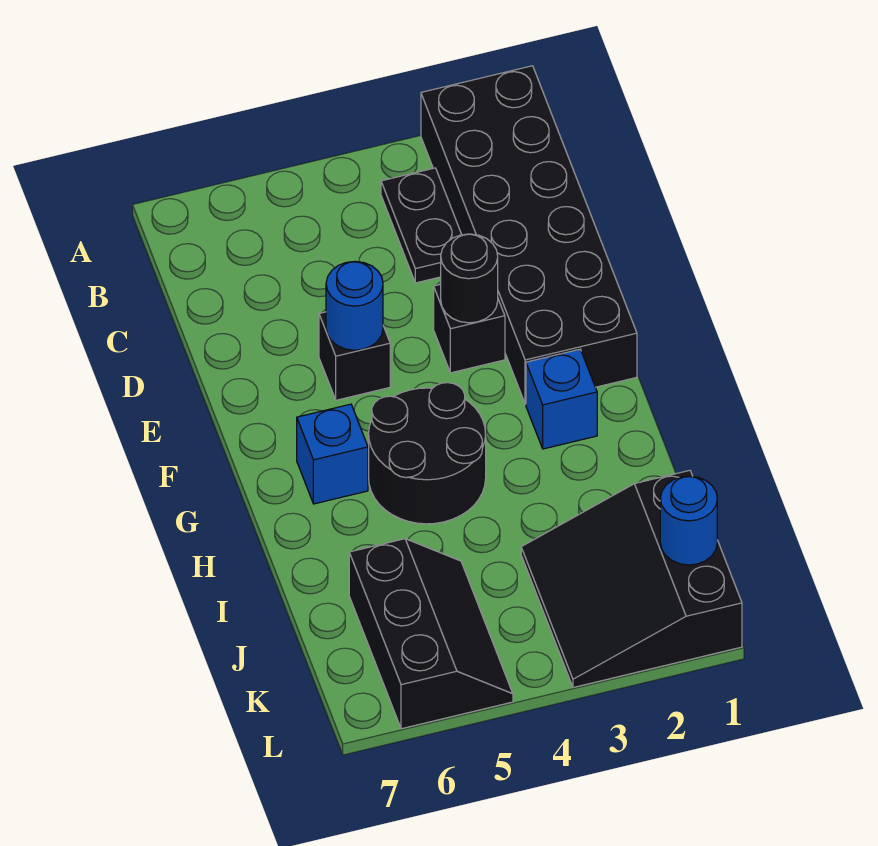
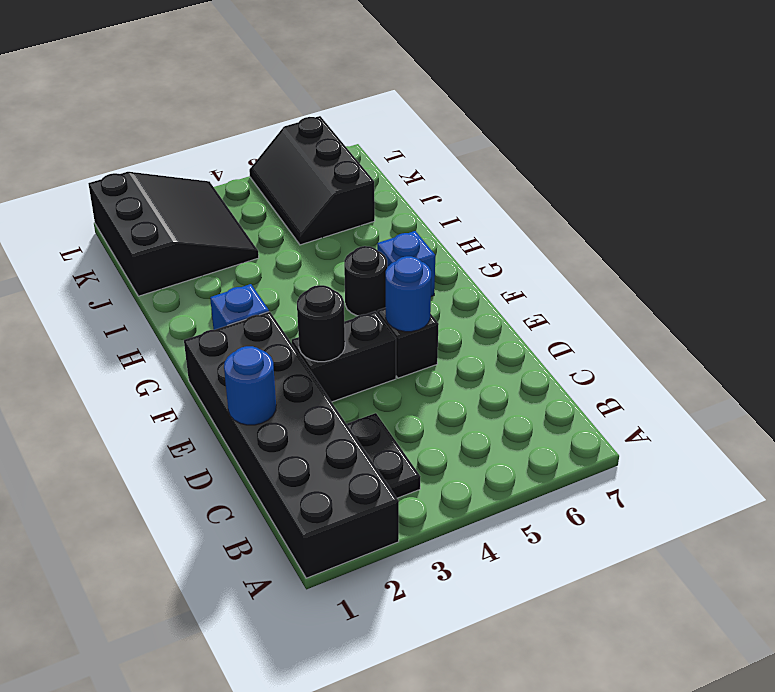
black 1x1 brick [434,284,505,373] -> black 1x2 brick [292,311,396,402]
black 2x2 round brick [369,383,486,524] -> black 1x1 round brick [344,246,387,316]
blue 1x1 round brick [660,476,717,565] -> blue 1x1 round brick moved to [224,346,276,425]

